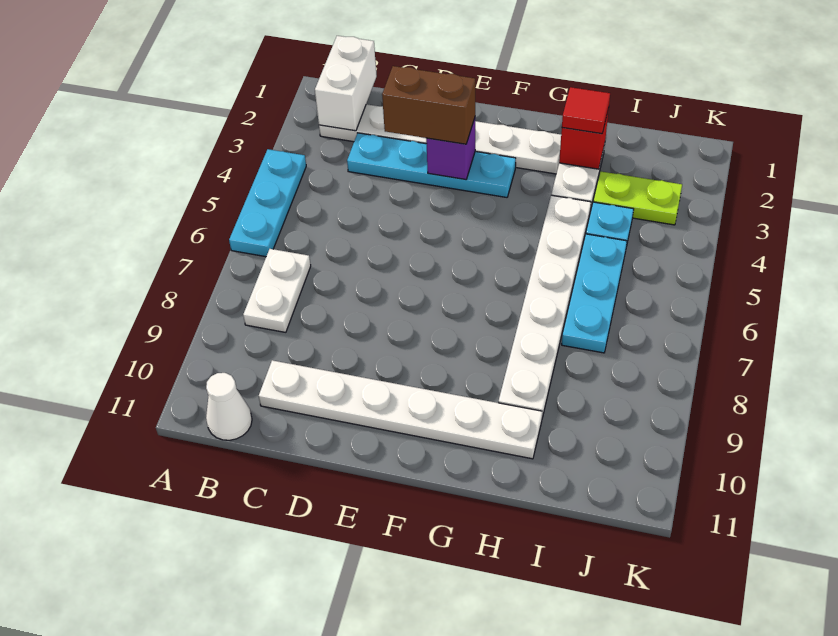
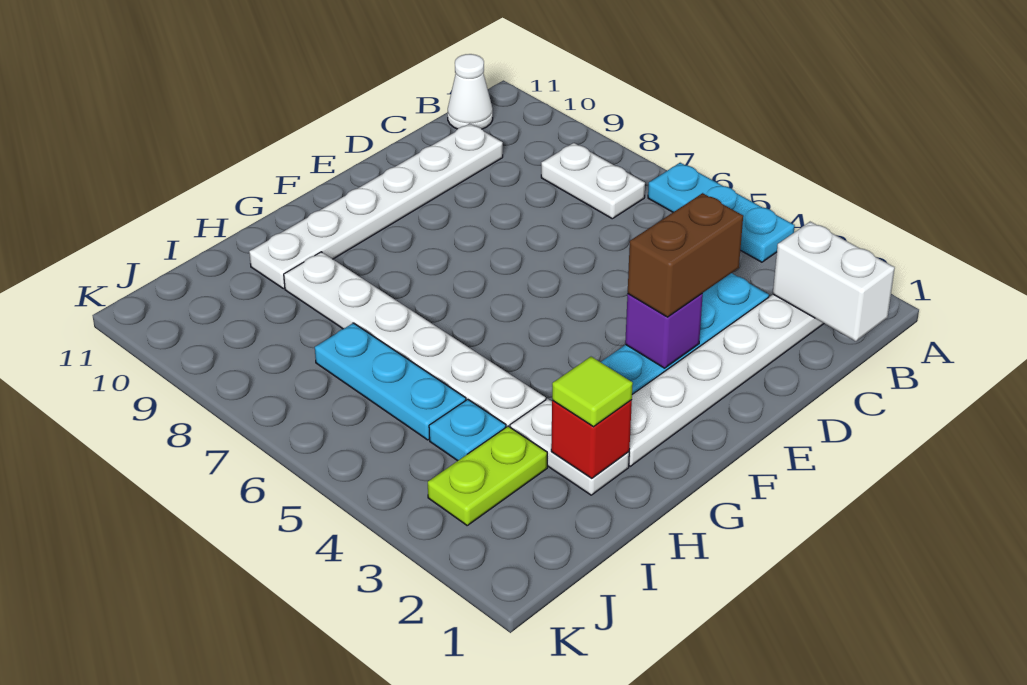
red 1x1 tile [562,87,610,134] -> lime 1x1 tile [552,357,633,427]

